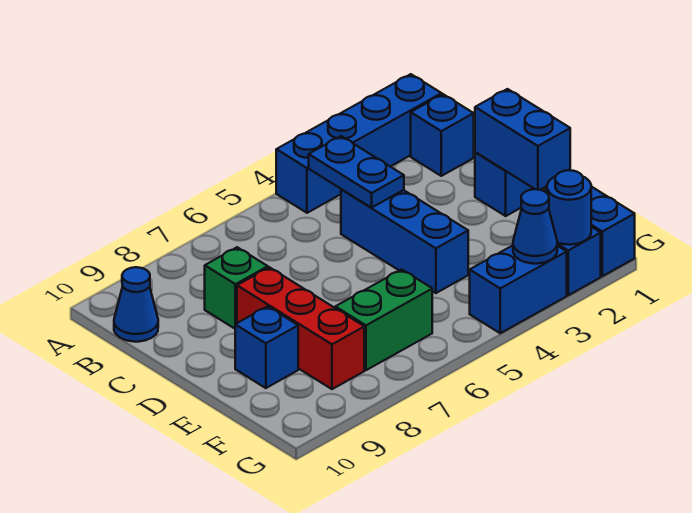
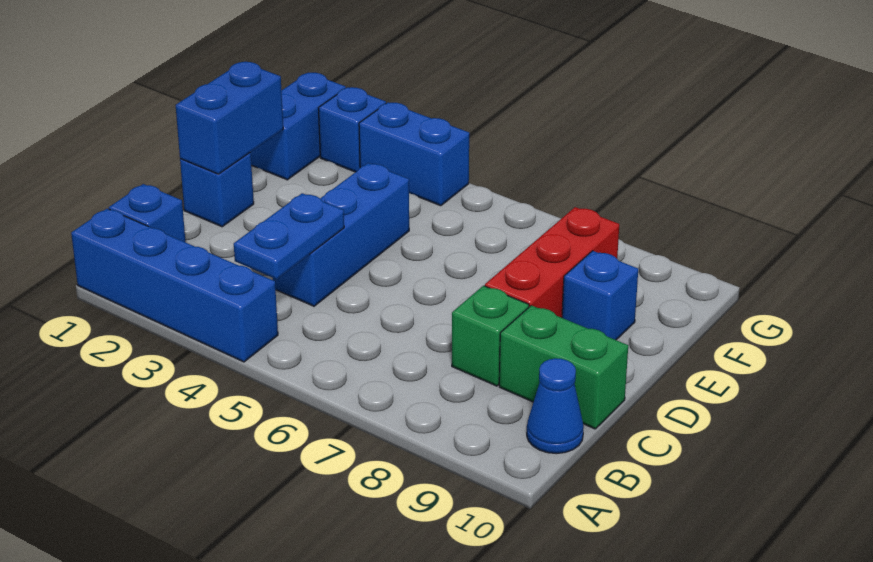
green 1x2 brick [335,269,432,370] -> green 1x2 brick moved to [499,305,628,429]
blue 1x1 round brick [547,170,591,245] -> none
blue 1x1 cone [513,189,557,264] -> none

